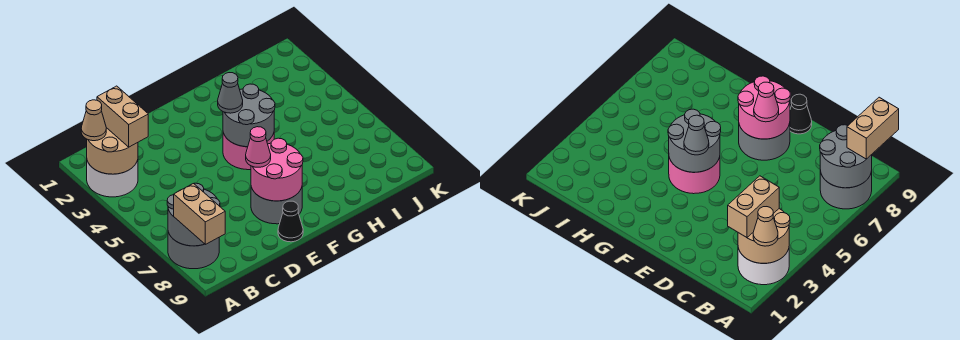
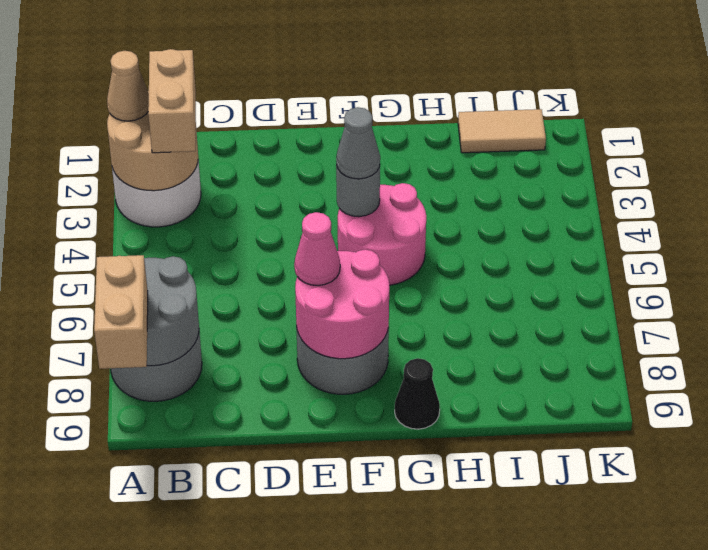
black 1x1 cone [278,201,303,242] -> black 1x1 cone moved to [395,358,440,429]
grey 2x2 round brick [223,84,275,147] -> grey 1x1 round brick [336,165,380,217]
none -> tan 1x2 tile [458,109,546,153]

